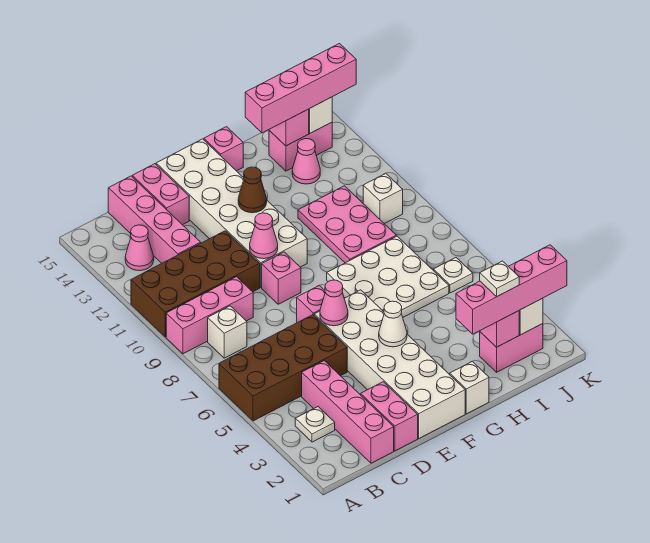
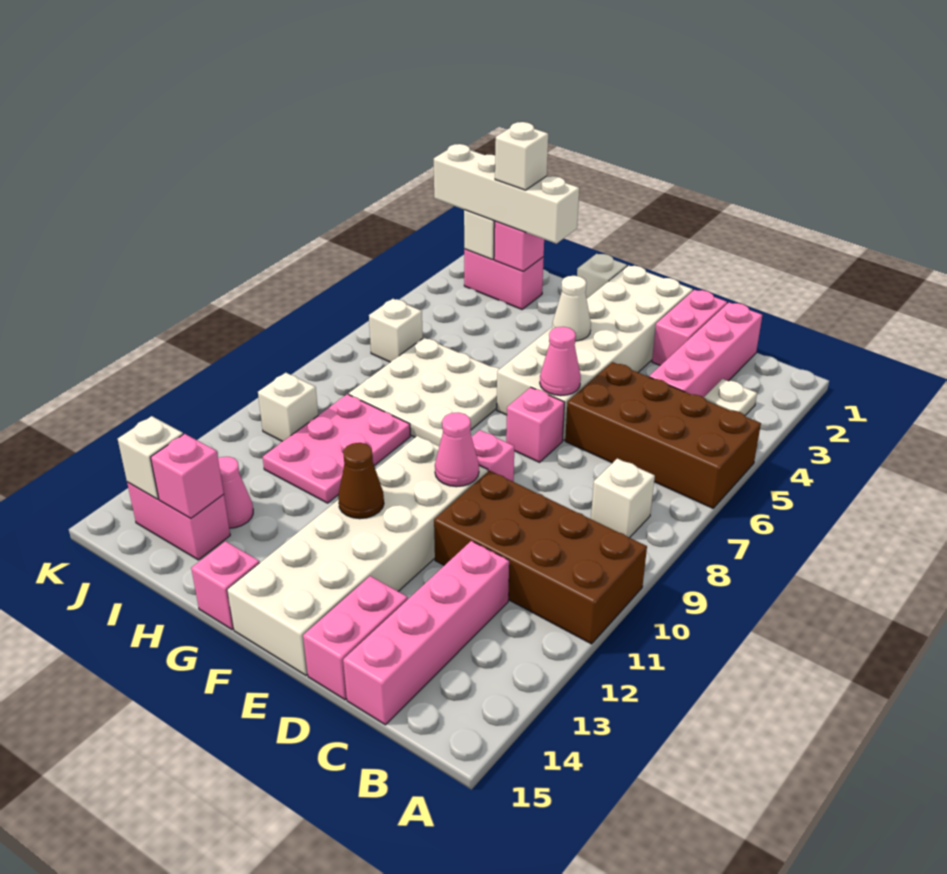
pink 1x3 brick [166,277,253,354] -> none
pink 1x1 cone [125,225,154,271] -> none
pink 1x4 brick [456,245,567,334] -> white 1x4 brick [434,144,579,244]
pink 1x4 brick [245,44,356,133] -> none
white 1x1 plate [480,261,519,296] -> white 1x1 brick [495,122,548,190]
white 1x1 plate [433,258,473,293] -> white 1x1 brick [369,299,423,362]

